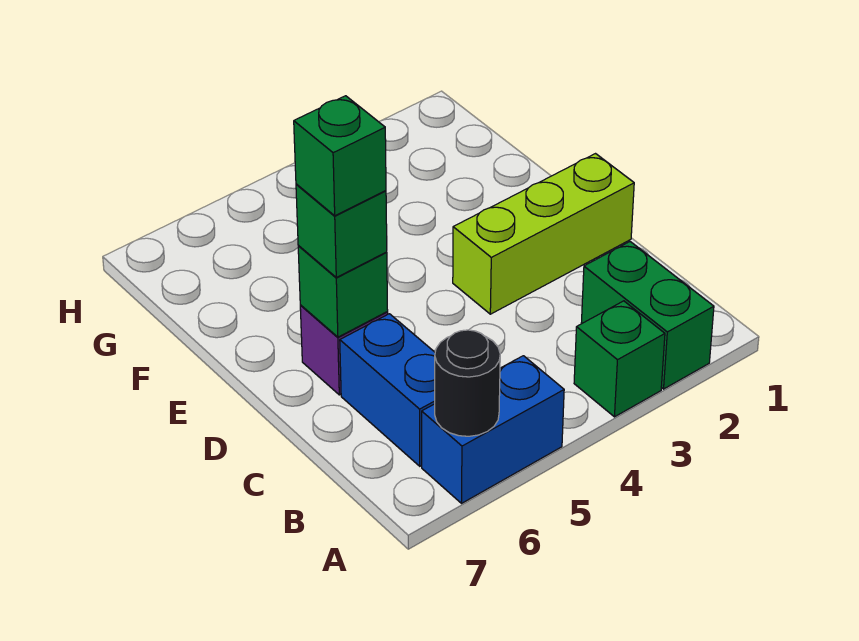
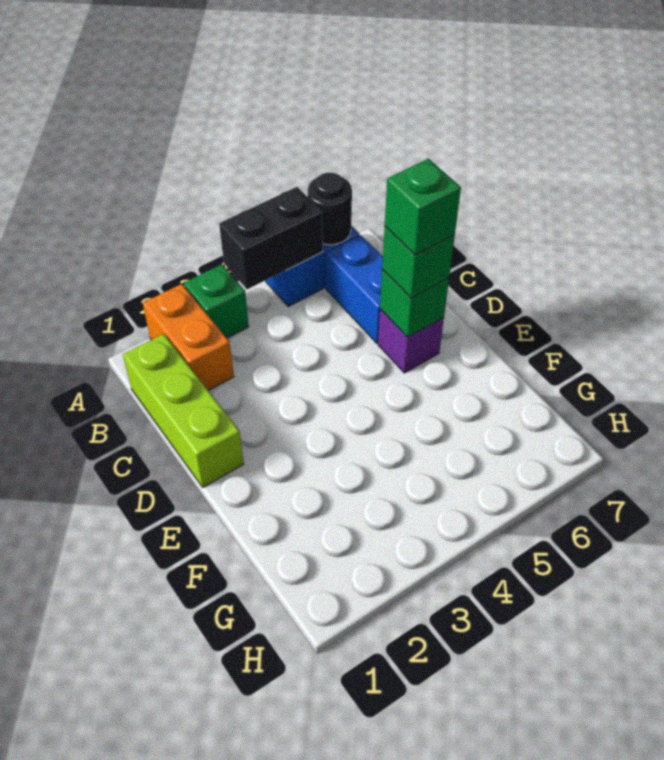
green 1x2 brick [581,242,714,389] -> orange 1x2 brick [143,284,234,391]
none -> black 1x2 brick [219,187,323,289]
lime 1x3 brick [453,154,634,314] -> lime 1x3 brick turned to [123,334,244,487]

